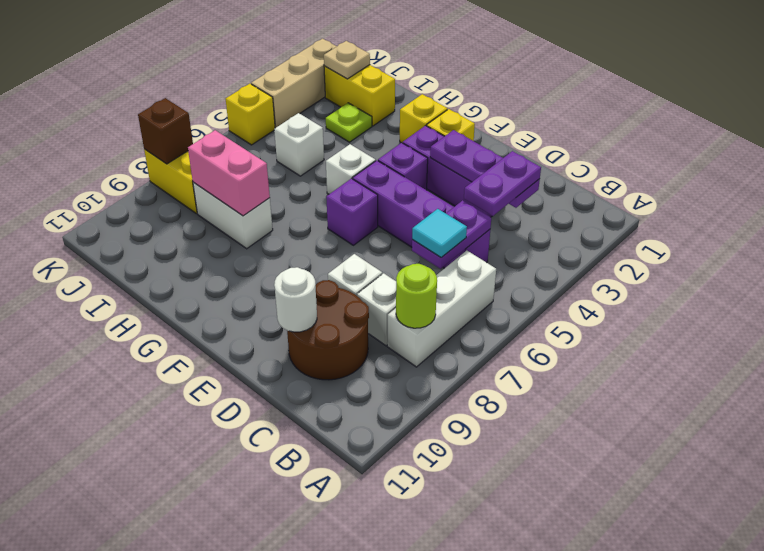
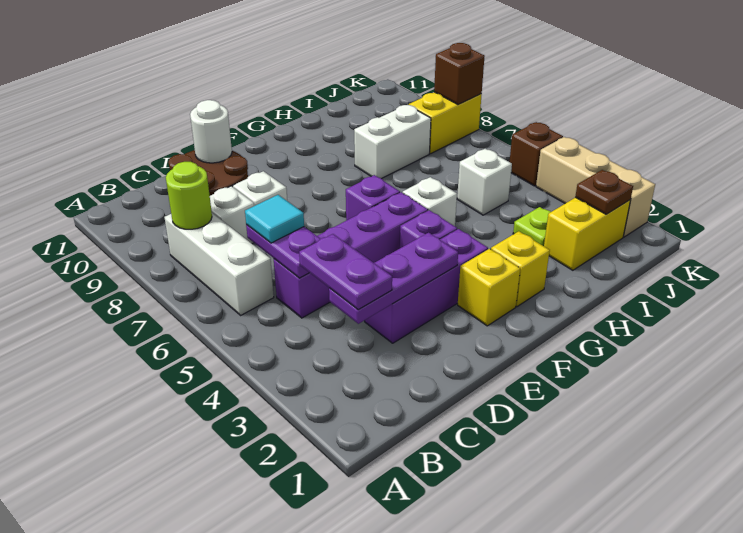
pink 1x2 brick [188,130,270,216] -> none
tan 1x1 plate [324,41,370,79] -> brown 1x1 plate [575,170,633,214]
yellow 1x1 brick [226,84,275,145] -> brown 1x1 brick [510,122,563,186]

